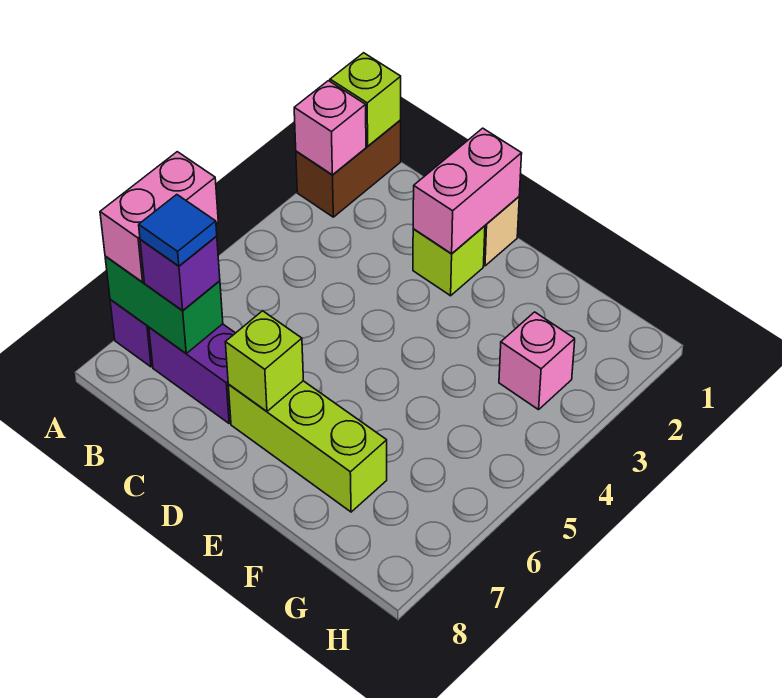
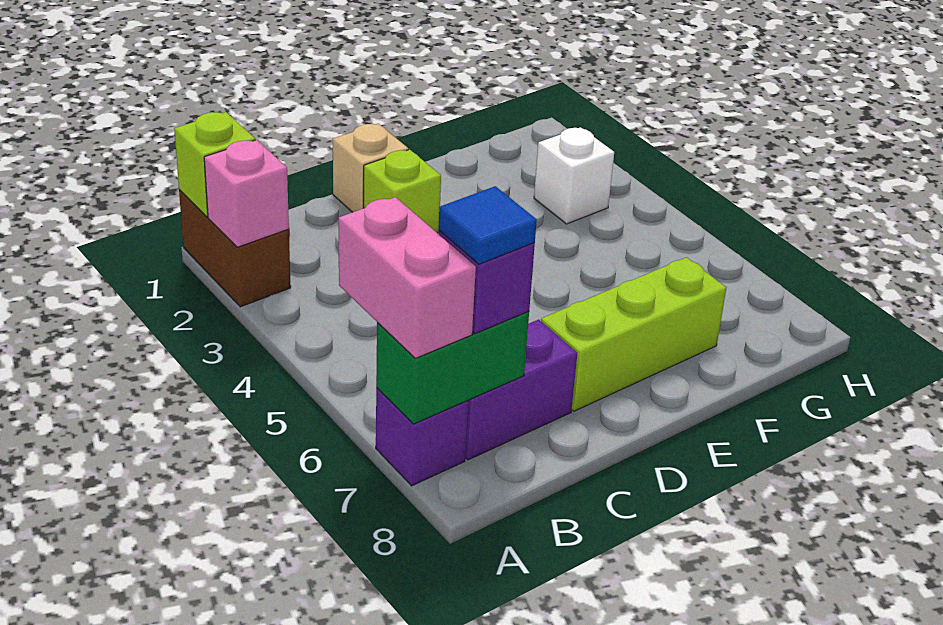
pink 1x2 brick [413,128,522,254] -> none
lime 1x1 brick [225,311,303,411] -> none
pink 1x1 brick [499,312,575,410] -> white 1x1 brick [534,127,614,224]

